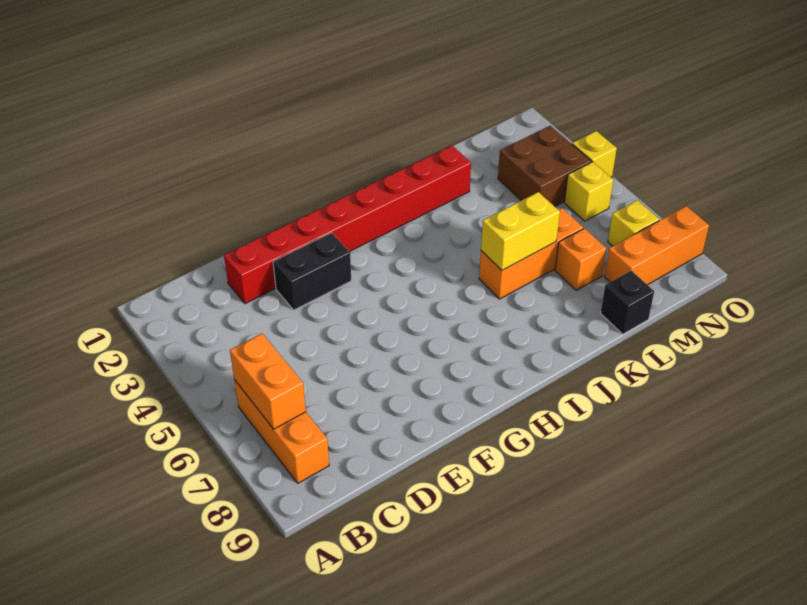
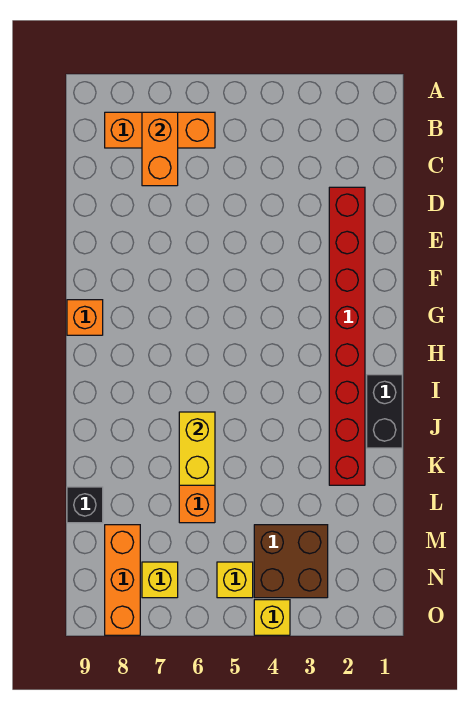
orange 1x2 brick [230,334,306,429] -> orange 1x2 brick turned to [142,112,178,186]
black 1x2 brick [273,233,351,310] -> black 1x2 brick moved to [367,375,402,448]
orange 1x1 brick [555,228,606,290] -> orange 1x1 brick moved to [67,300,103,335]

